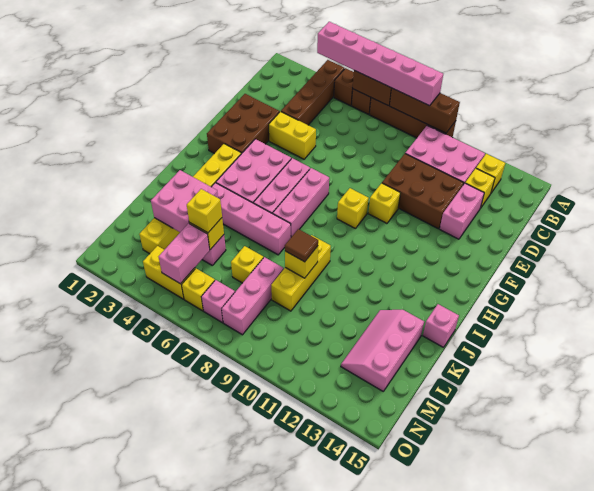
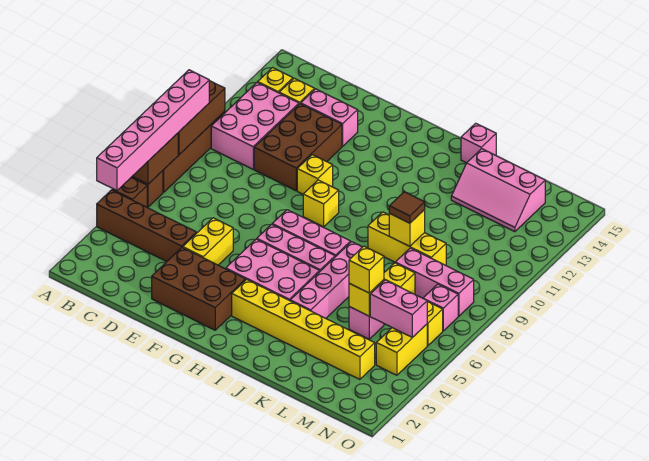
pink 2x2 brick [151,170,218,232] -> none

